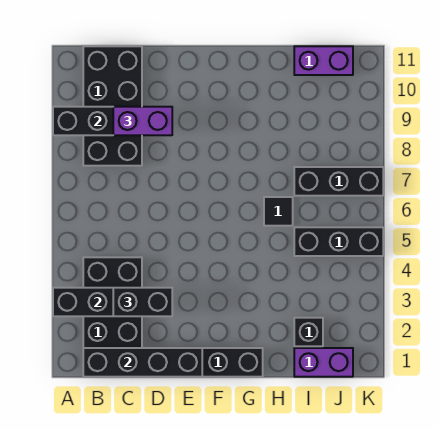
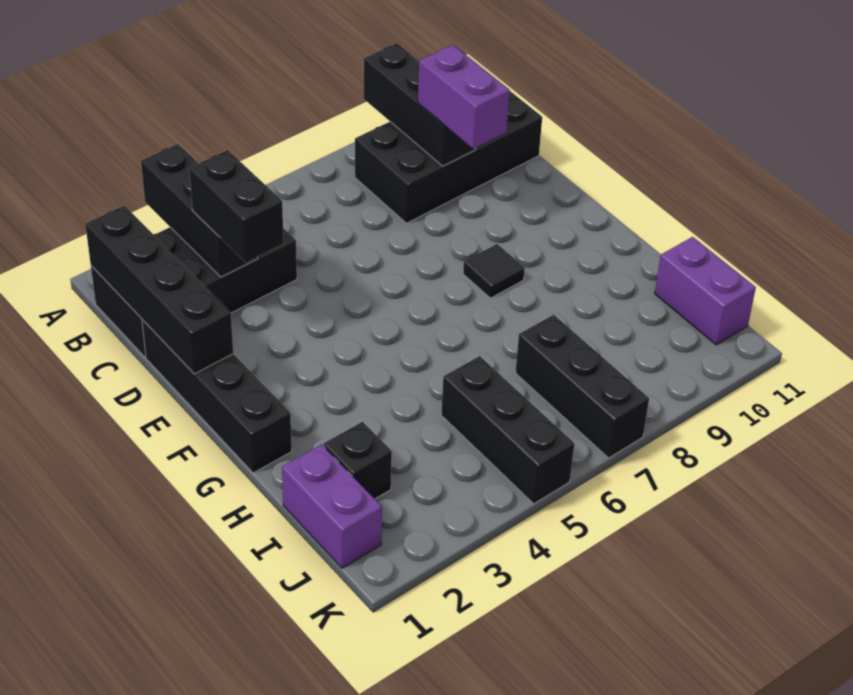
black 1x1 tile [264,197,293,226] -> black 1x1 tile moved to [463,244,525,298]

